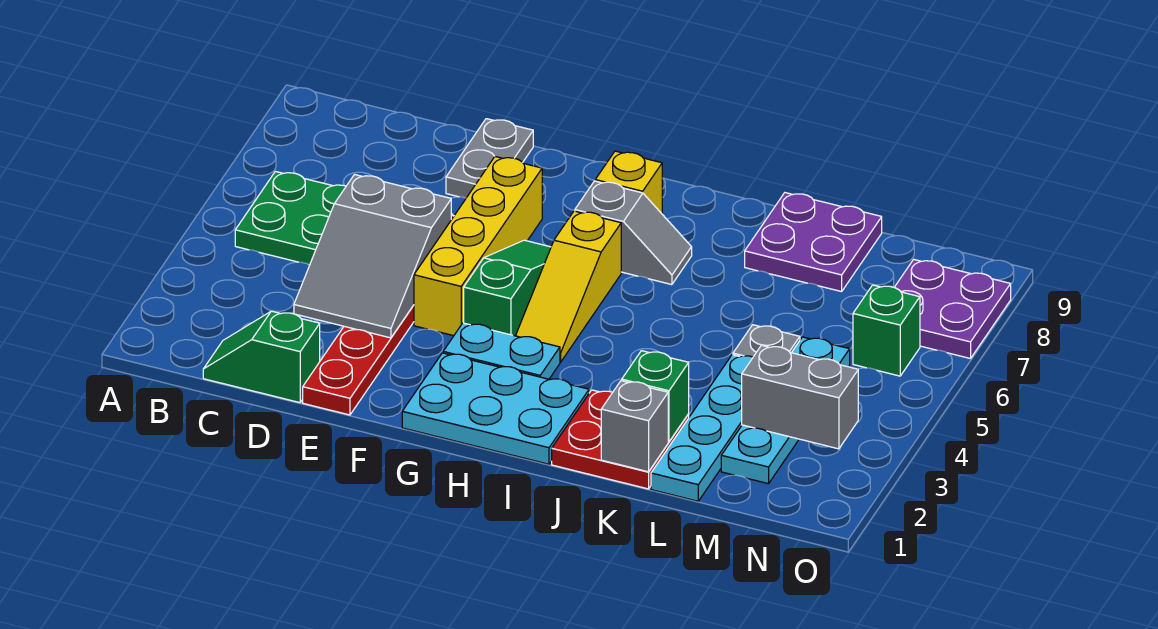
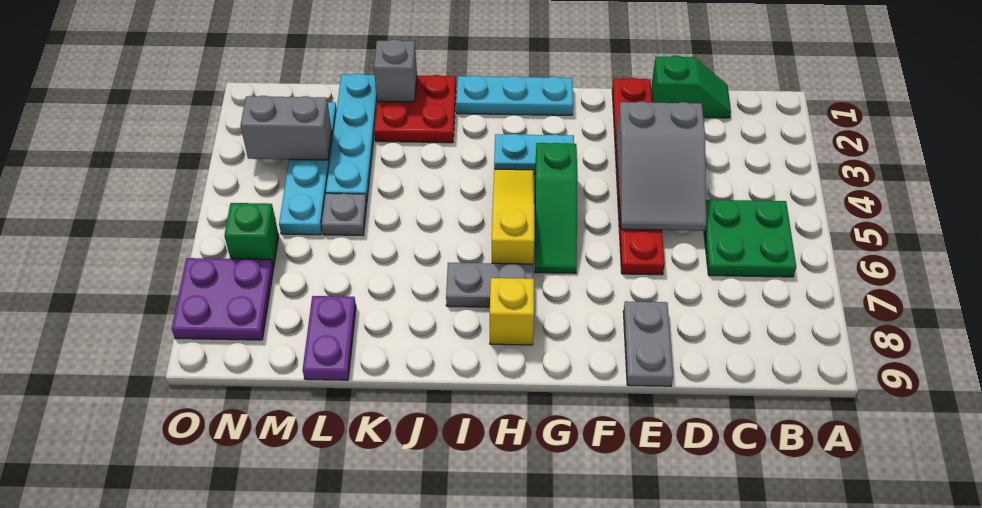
grey 2x3 slope [294,175,451,338] -> grey 2x3 slope turned to [616,102,706,231]
yellow 1x4 brick [414,157,542,336] -> none
cyan 2x3 plate [402,353,589,464] -> cyan 1x3 plate [456,76,573,115]
grey 1x2 slope [575,181,692,285] -> grey 1x2 plate [446,263,533,307]
green 1x1 brick [622,351,689,442] -> none
purple 2x2 plate [745,193,882,292] -> purple 1x2 plate [303,296,356,380]

